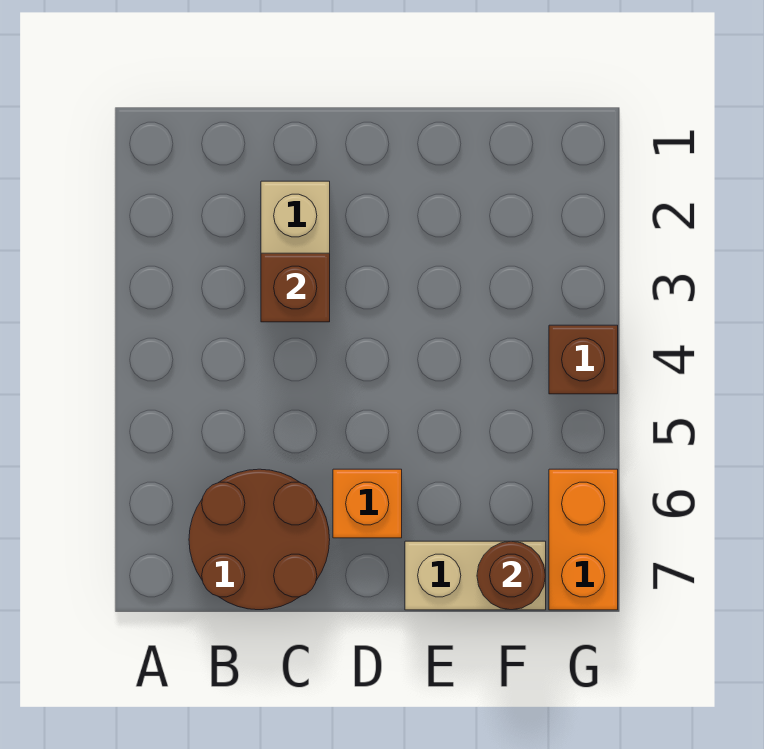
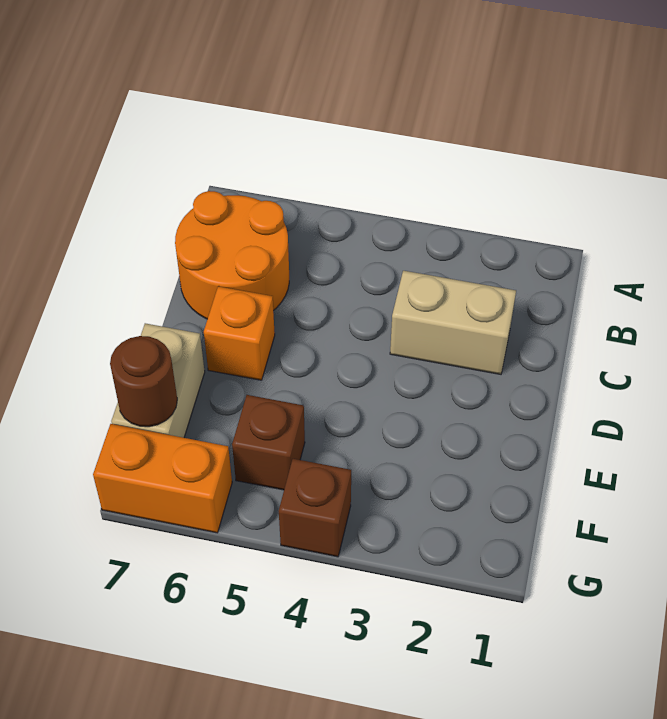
brown 2x2 round brick [189,469,330,610] -> orange 2x2 round brick [175,191,289,319]
brown 1x1 brick [261,253,330,322] -> brown 1x1 brick moved to [232,395,305,490]

